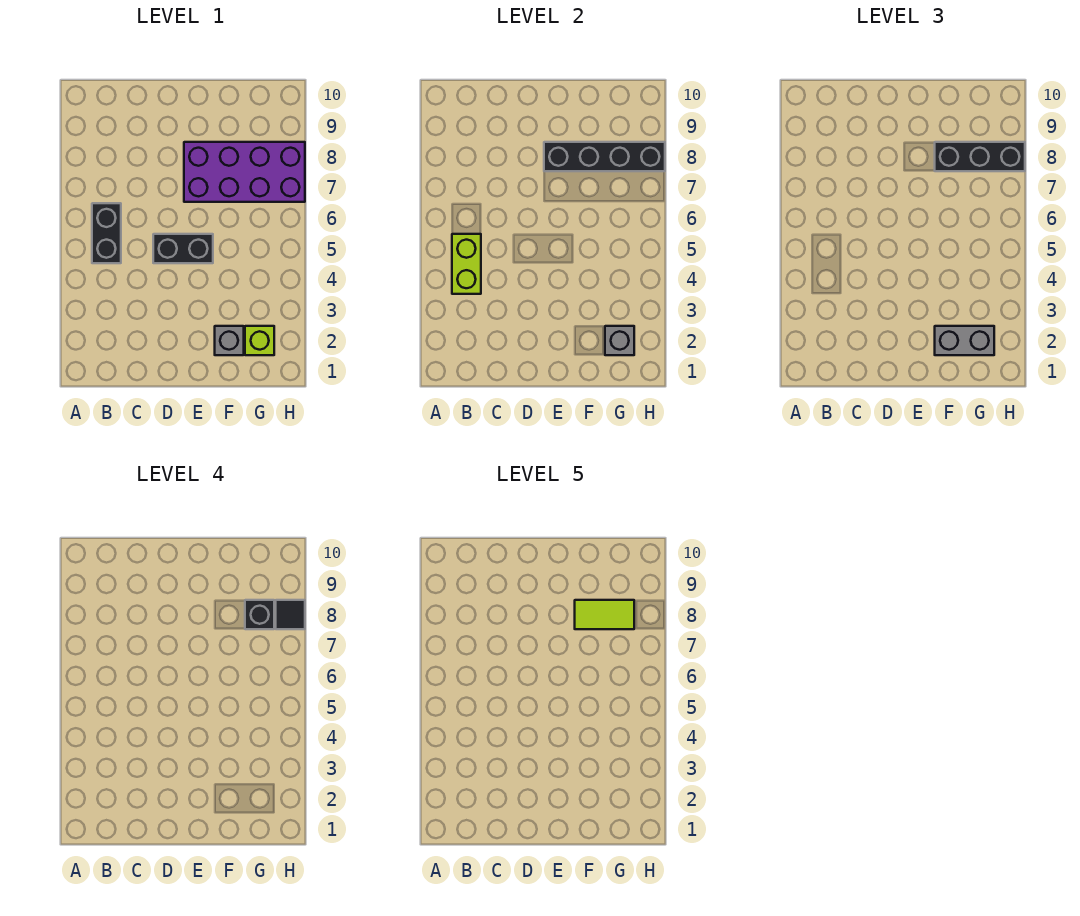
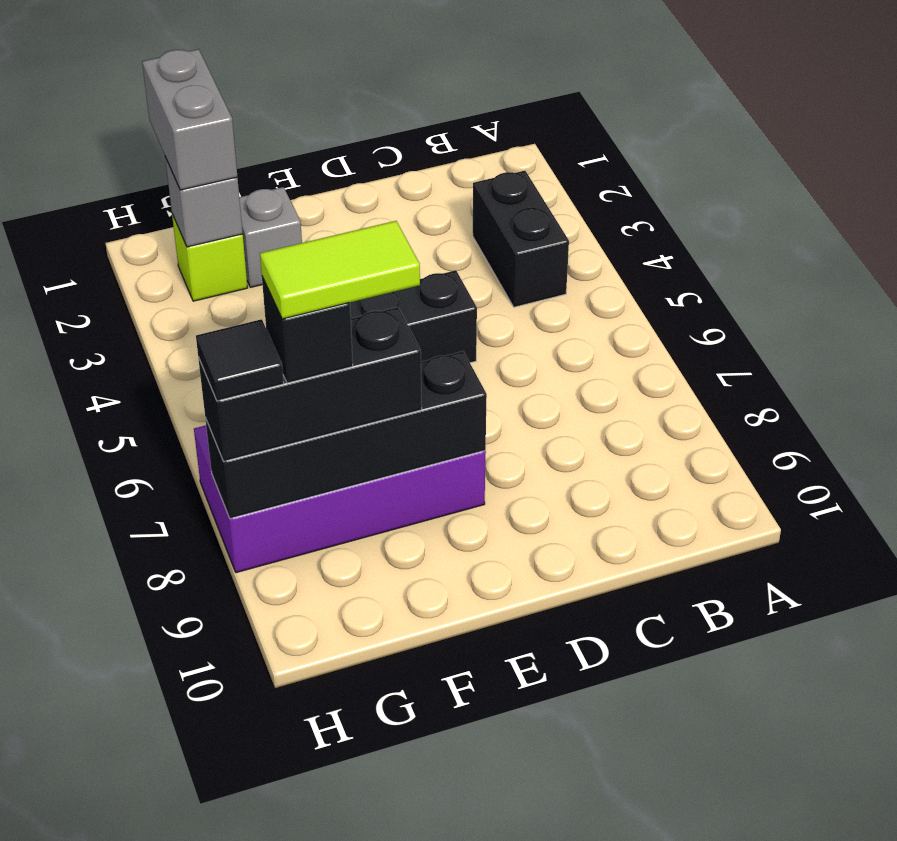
lime 1x2 brick [452,234,481,294] -> none
black 1x2 brick [92,203,121,263] -> black 1x2 brick moved to [473,171,569,307]
grey 1x2 brick [935,326,994,355] -> grey 1x2 brick turned to [142,49,237,190]

